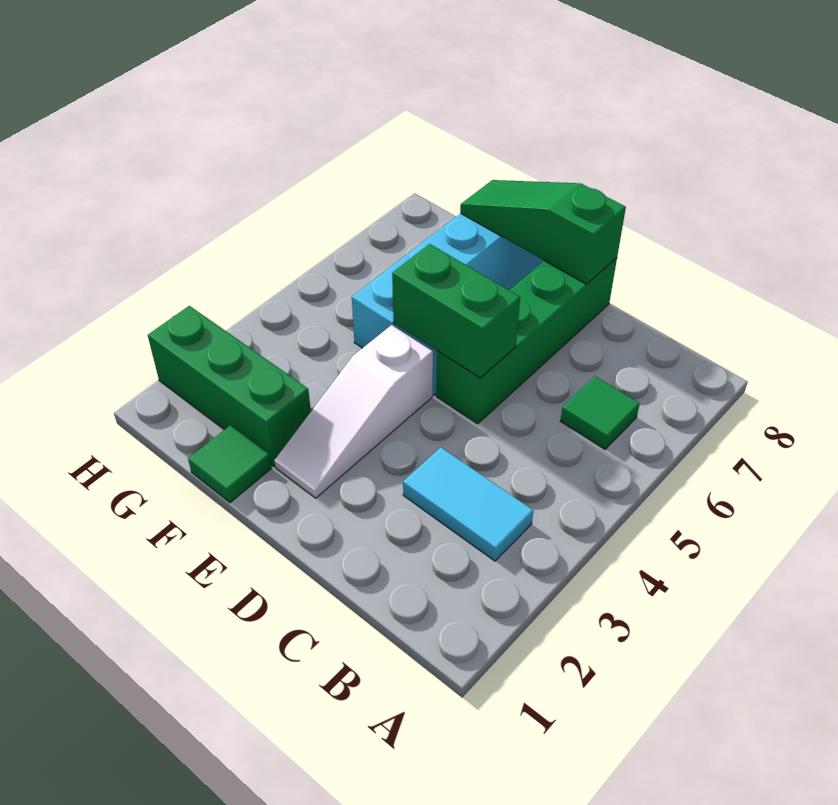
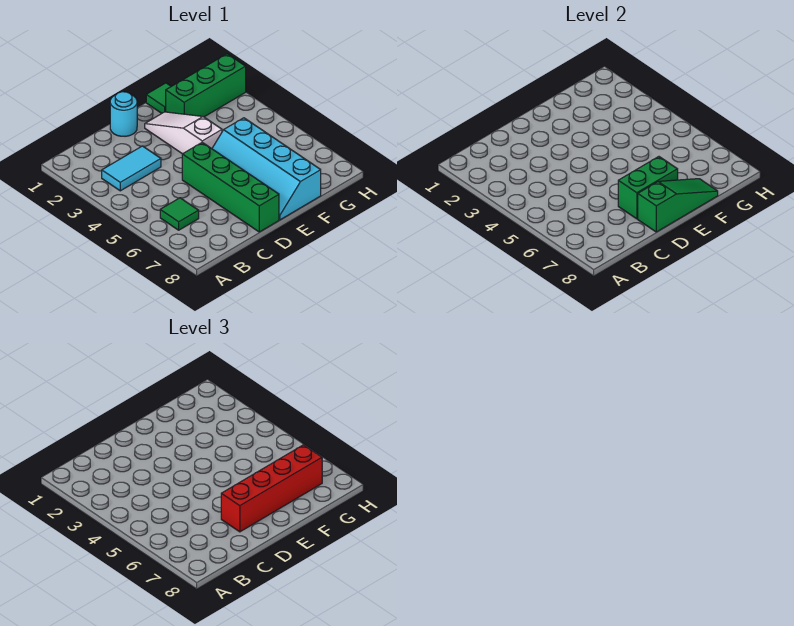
none -> cyan 1x1 round brick [110,92,137,136]
green 1x2 brick [392,244,520,378] -> green 1x2 brick moved to [618,157,678,219]
none -> red 1x4 brick [221,445,322,532]

